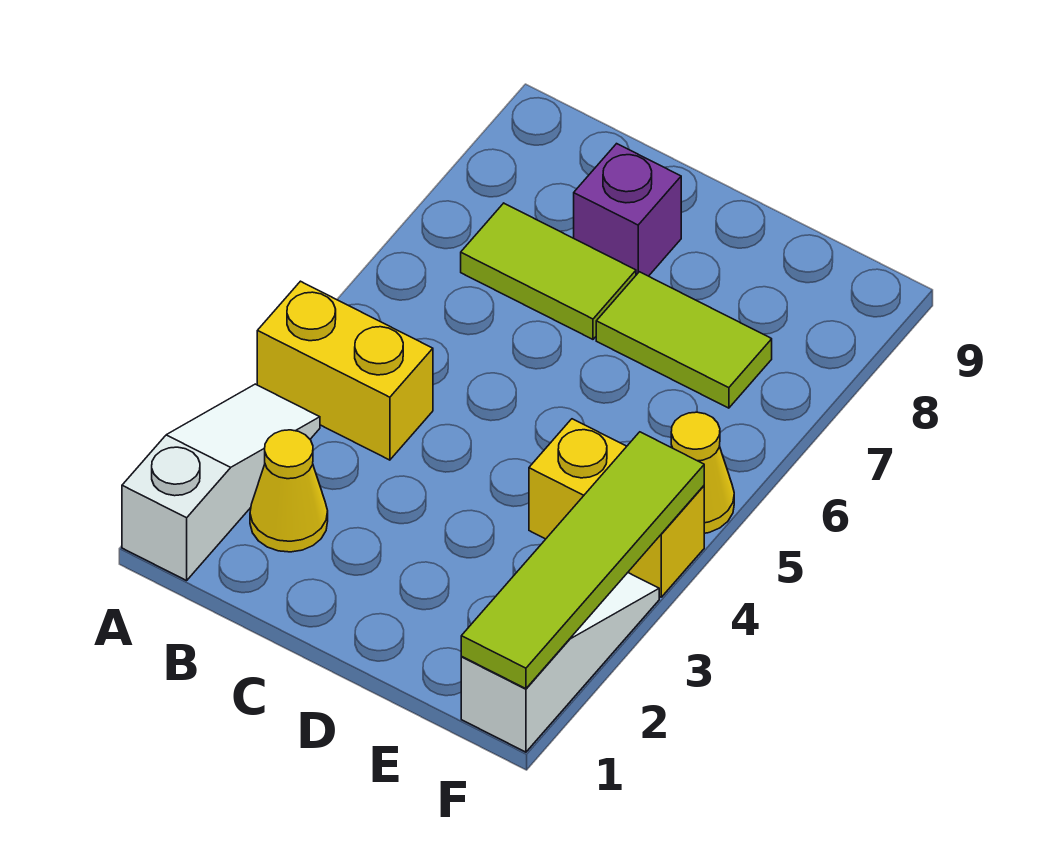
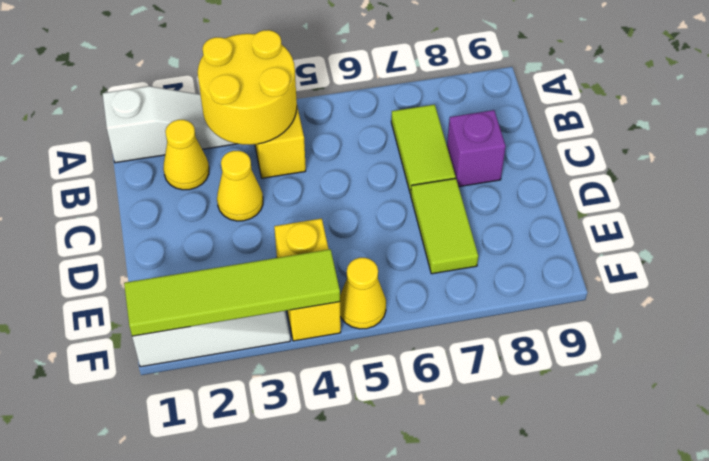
none -> yellow 2x2 round brick [198,30,297,145]
none -> yellow 1x1 cone [217,151,263,221]

